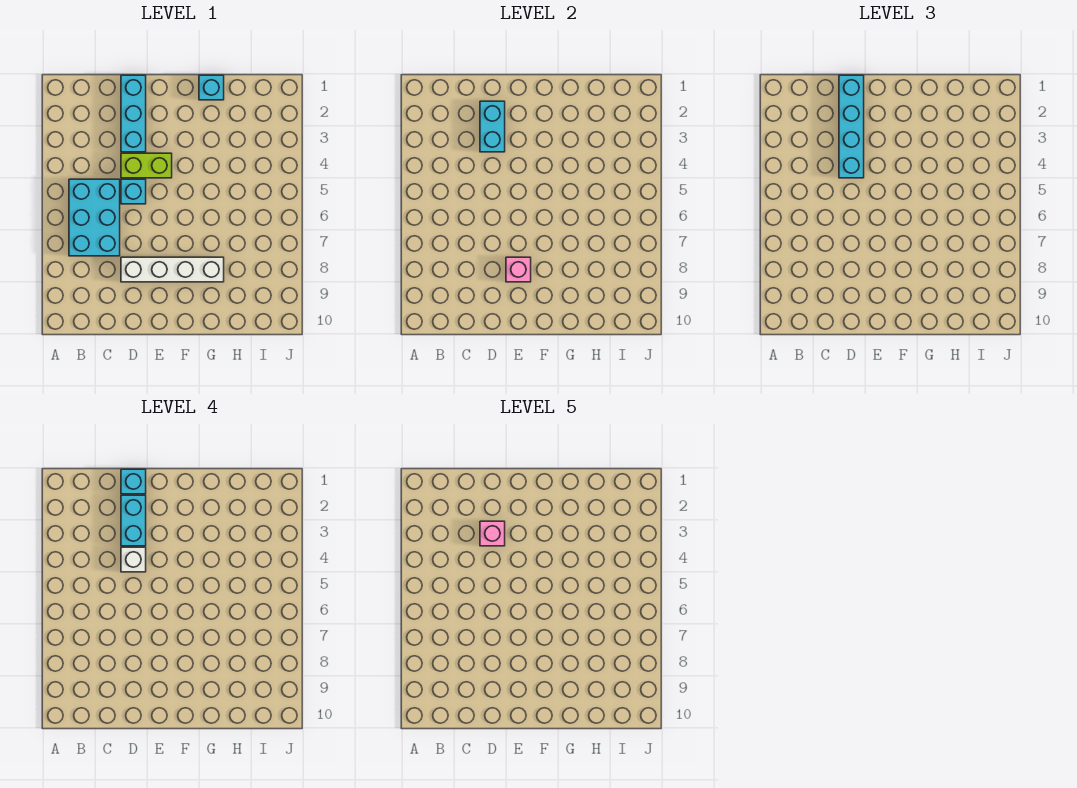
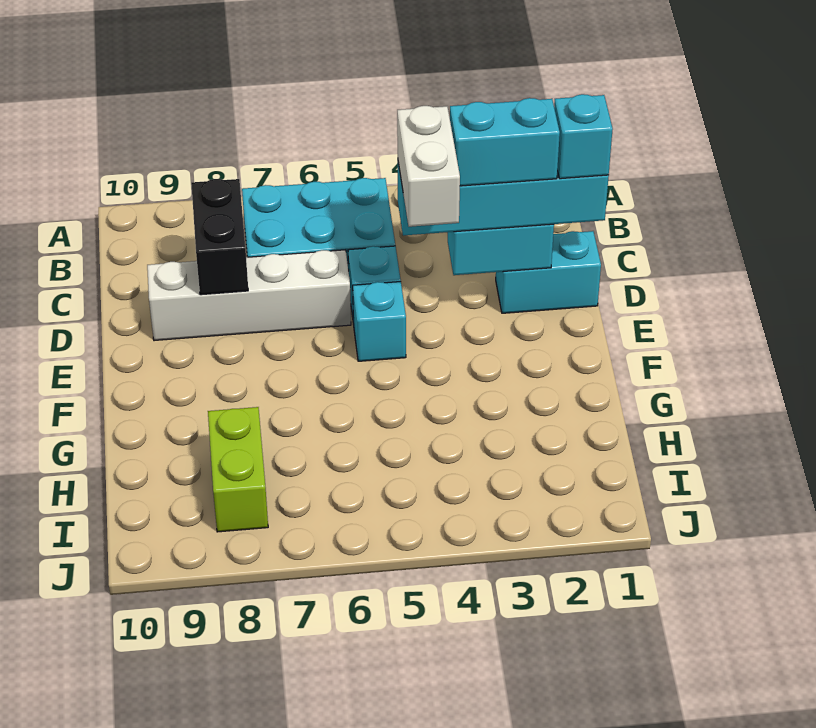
none -> black 1x2 brick [191,179,248,295]
cyan 1x3 brick [121,75,146,152] -> cyan 1x2 brick [496,231,601,313]
pink 1x1 brick [480,521,505,546] -> none
lime 1x2 brick [121,153,172,178] -> lime 1x2 brick moved to [208,407,268,532]
white 1x1 brick [121,547,146,572] -> white 1x2 brick [397,106,460,227]
white 1x4 brick [121,257,224,282] -> white 1x4 brick turned to [147,250,351,341]
pink 1x1 brick [506,257,531,282] -> none
cyan 1x1 brick [199,75,224,100] -> cyan 1x1 brick moved to [353,282,406,361]

